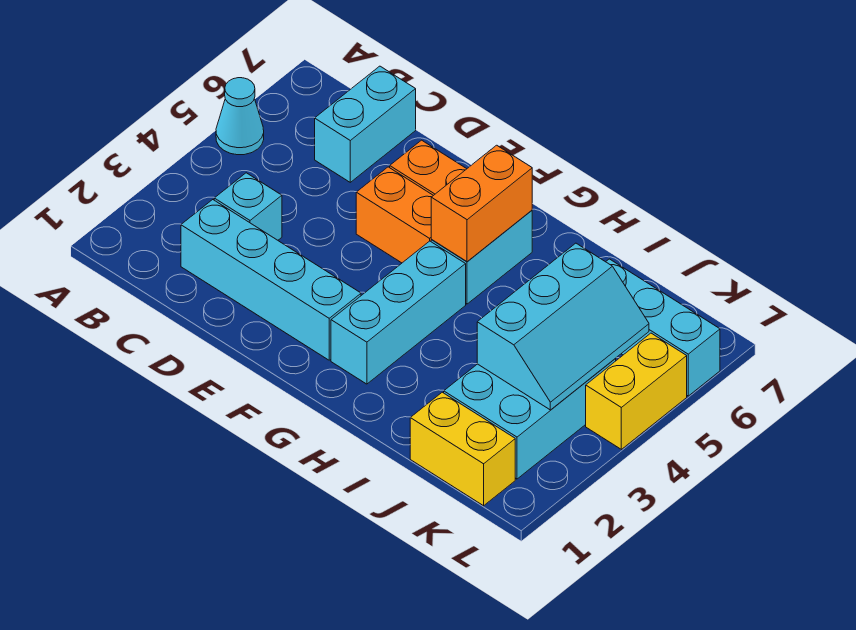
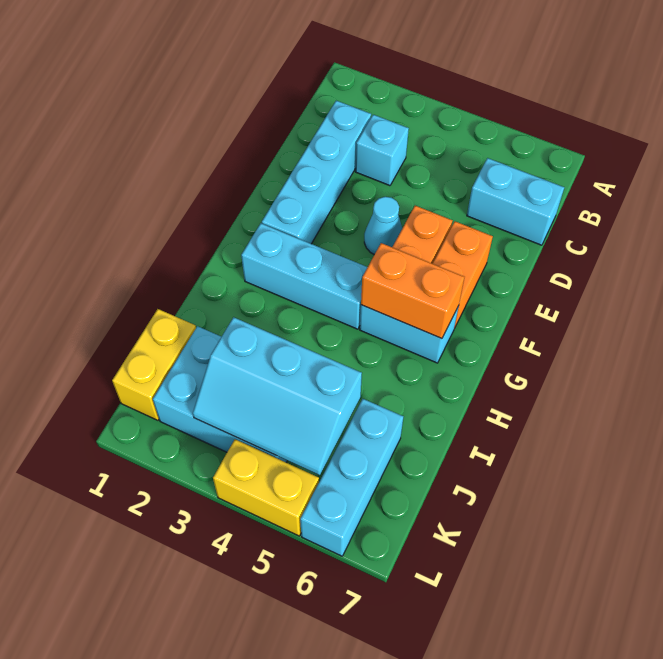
cyan 1x1 cone [216,78,264,155] -> cyan 1x1 cone moved to [364,197,402,255]

